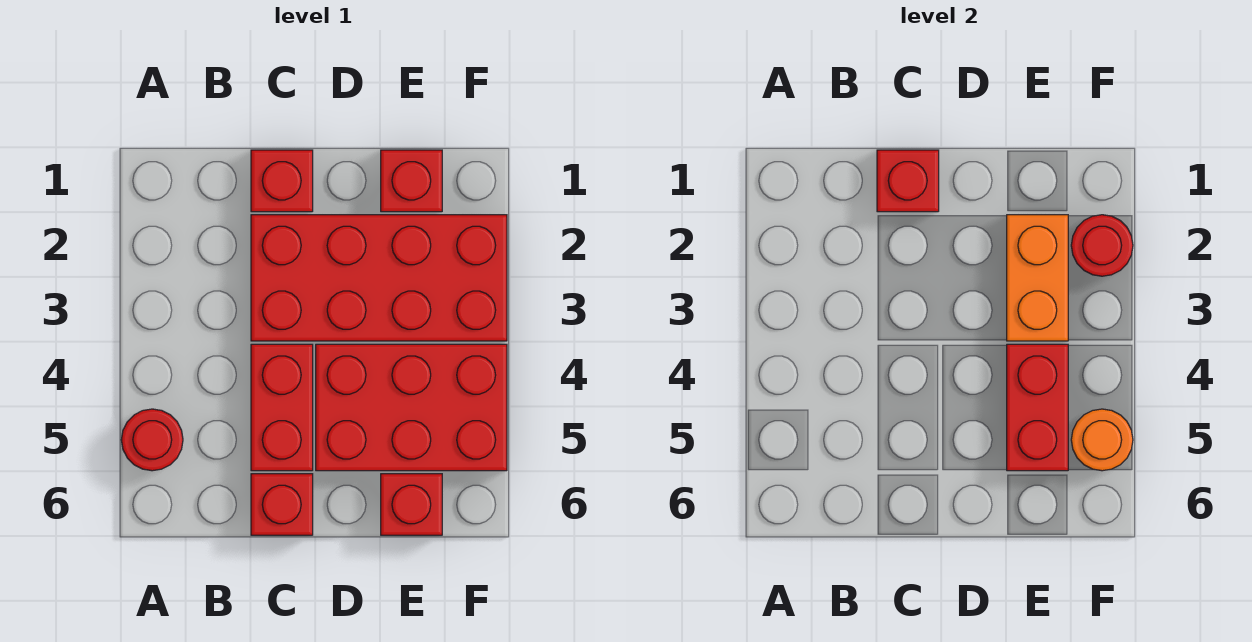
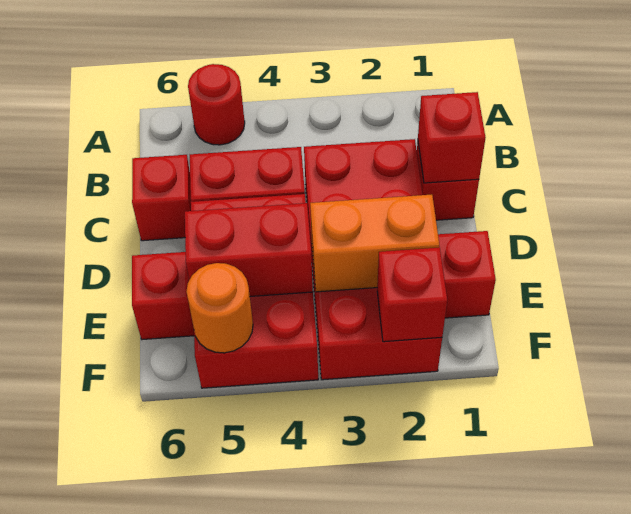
red 1x1 round brick [1071,215,1133,276] -> red 1x1 brick [377,247,447,342]

